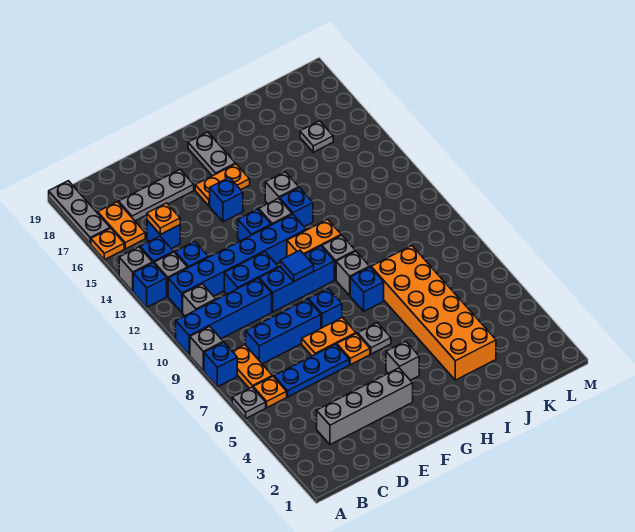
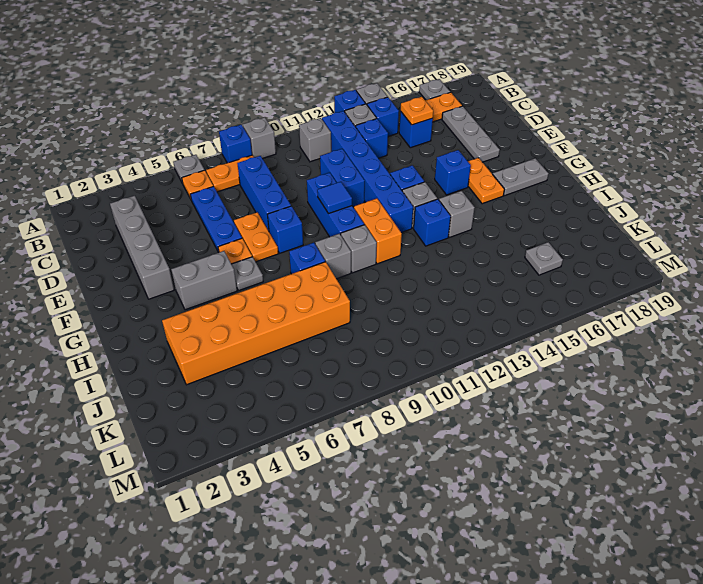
blue 1x4 brick [176,278,272,355] -> none
orange 1x1 plate [91,228,124,260] -> none
grey 1x3 plate [49,181,110,244] -> grey 1x1 plate [419,79,450,100]
grey 1x1 brick [386,341,419,380] -> grey 1x2 brick [171,251,237,310]

